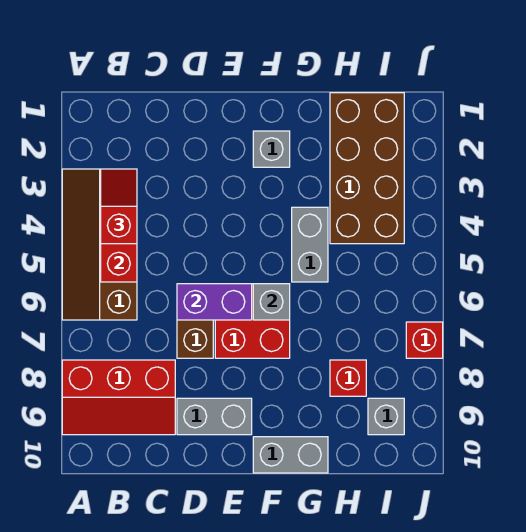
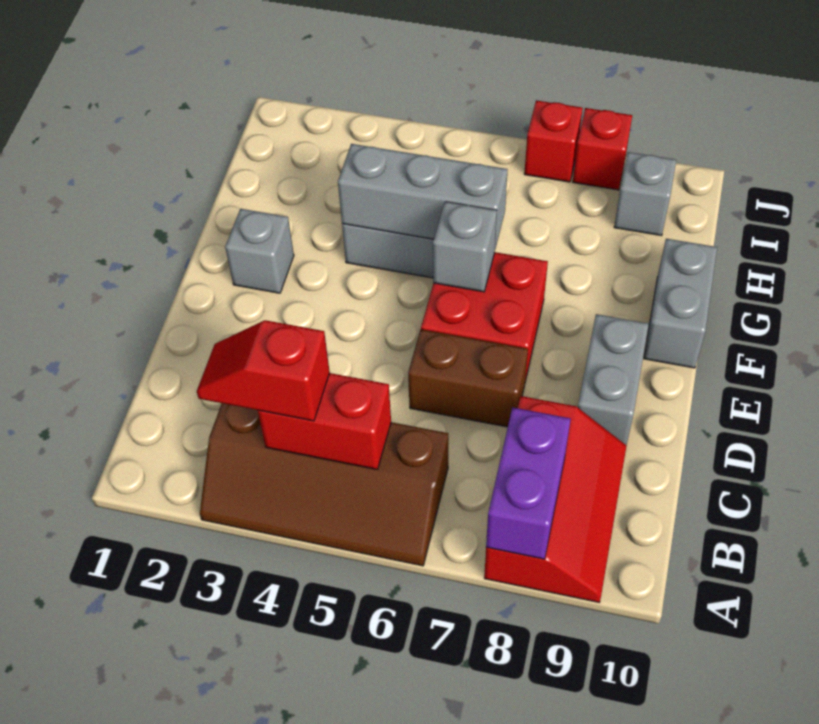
purple 1x2 brick [177,284,252,320] -> purple 1x2 brick moved to [486,407,571,559]
none -> grey 1x3 brick [338,144,508,249]
brown 2x4 brick [330,93,404,244] -> none
red 1x1 brick [330,360,366,396] -> red 1x1 brick moved to [573,108,632,190]

